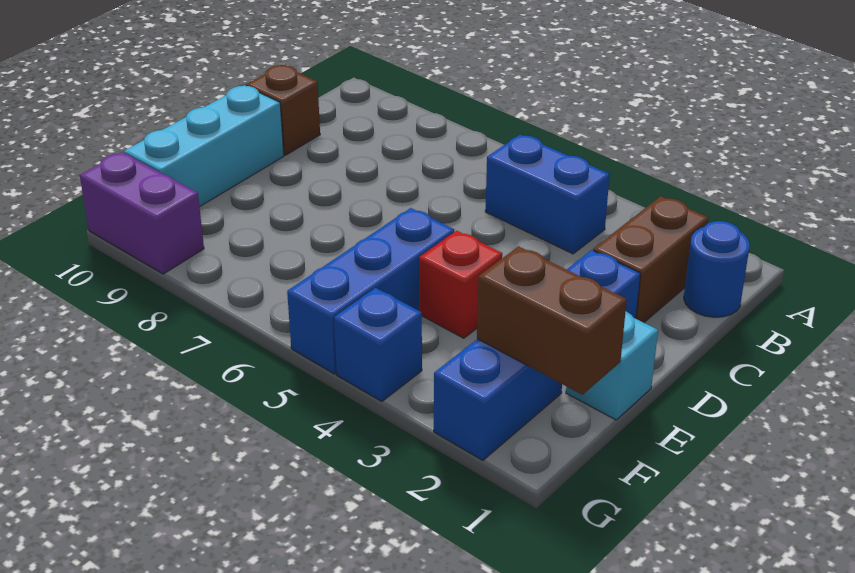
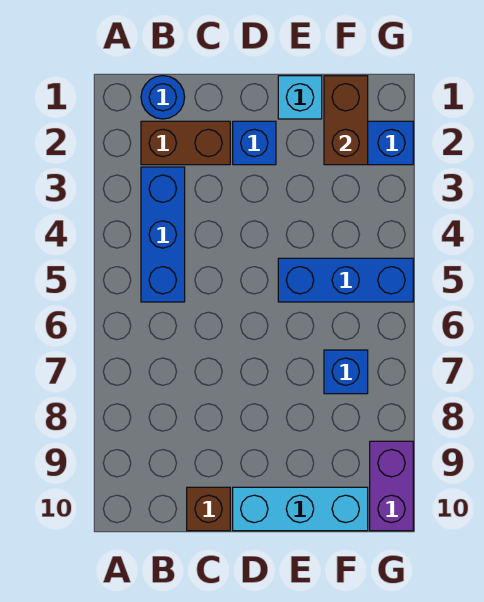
blue 1x2 brick [485,135,610,254] -> blue 1x3 brick [141,167,185,302]
red 1x1 brick [419,231,502,338] -> none
blue 1x1 brick [334,288,422,402] -> blue 1x1 brick moved to [324,350,368,394]

